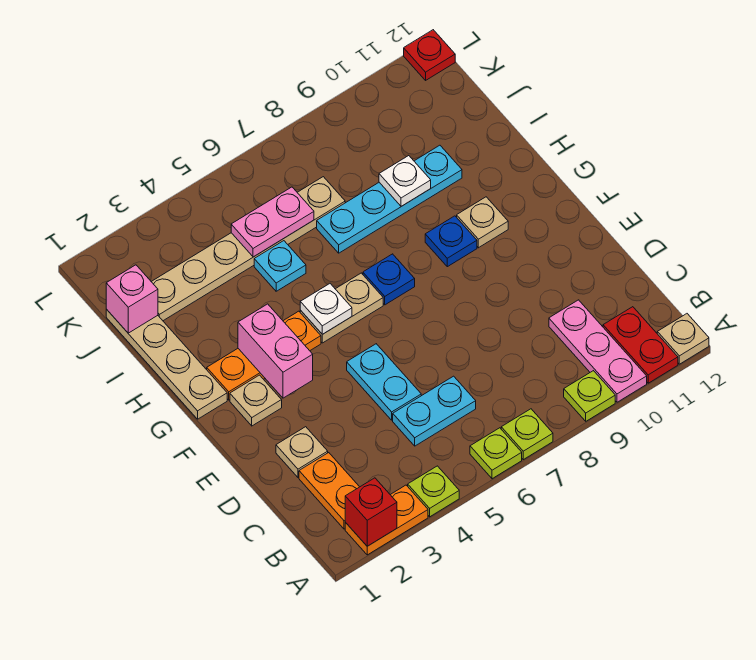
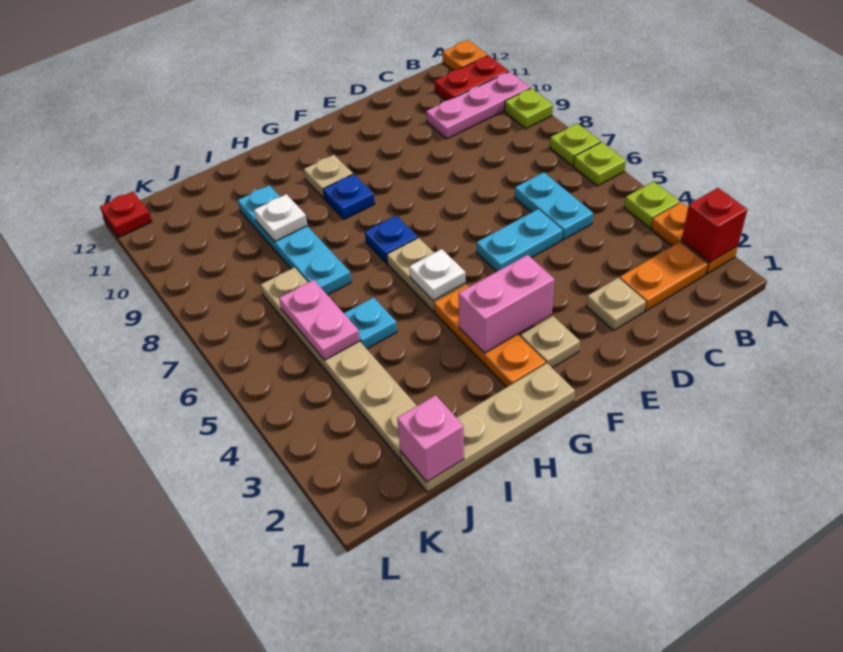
tan 1x1 plate [657,314,709,364] -> orange 1x1 plate [443,40,488,70]

